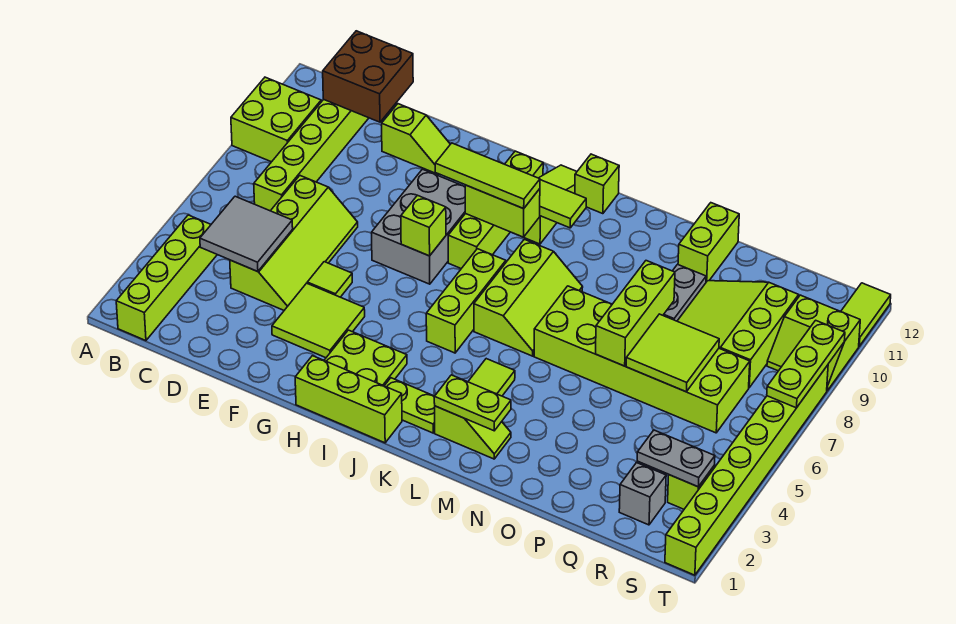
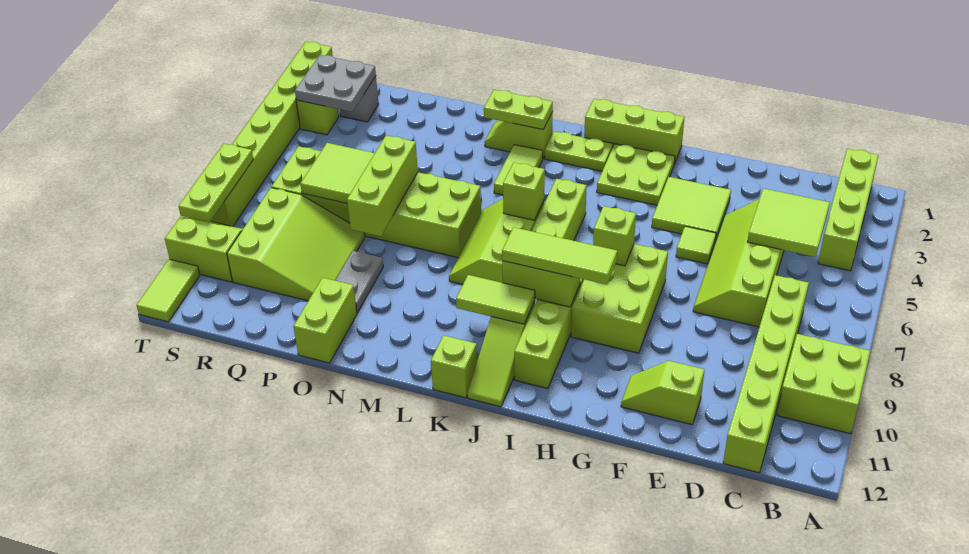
grey 2x2 tile [200,196,293,272] -> lime 2x2 tile [747,188,830,257]
brown 2x2 brick [323,31,413,122] -> none
grey 2x3 brick [372,169,465,284] -> lime 2x3 brick [571,244,668,353]
none -> lime 1x1 brick [503,163,545,220]
grey 1x2 plate [637,430,715,487] -> grey 2x2 plate [295,55,376,112]

